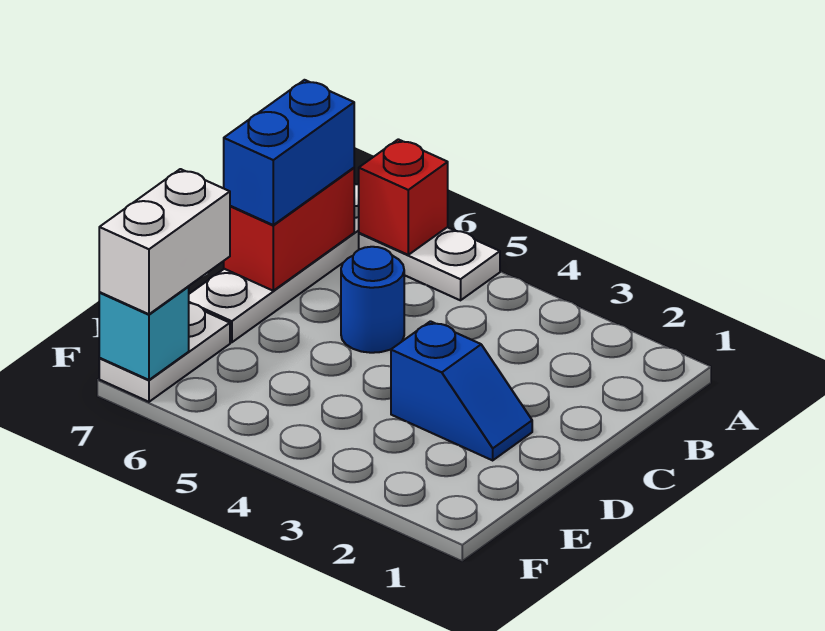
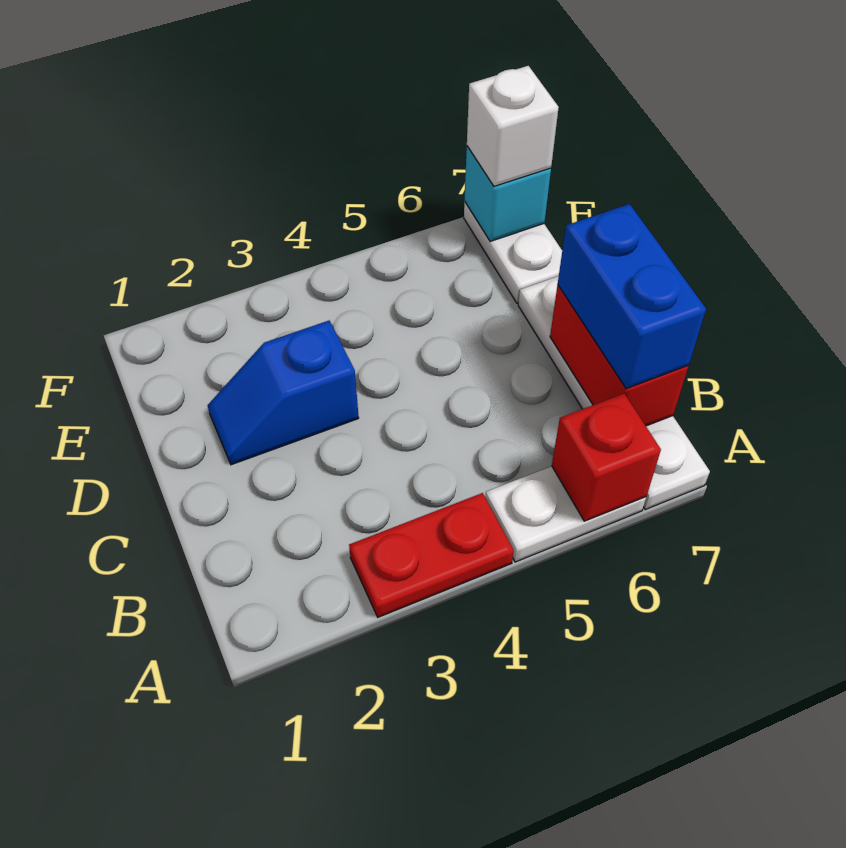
none -> red 1x2 plate [349,493,514,617]
blue 1x1 round brick [341,247,404,353] -> none
white 1x2 brick [99,169,230,314] -> white 1x1 brick [467,66,559,186]

